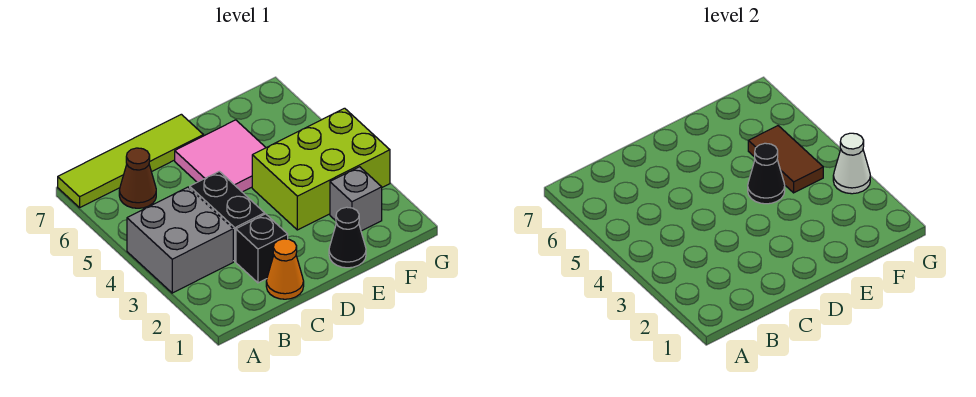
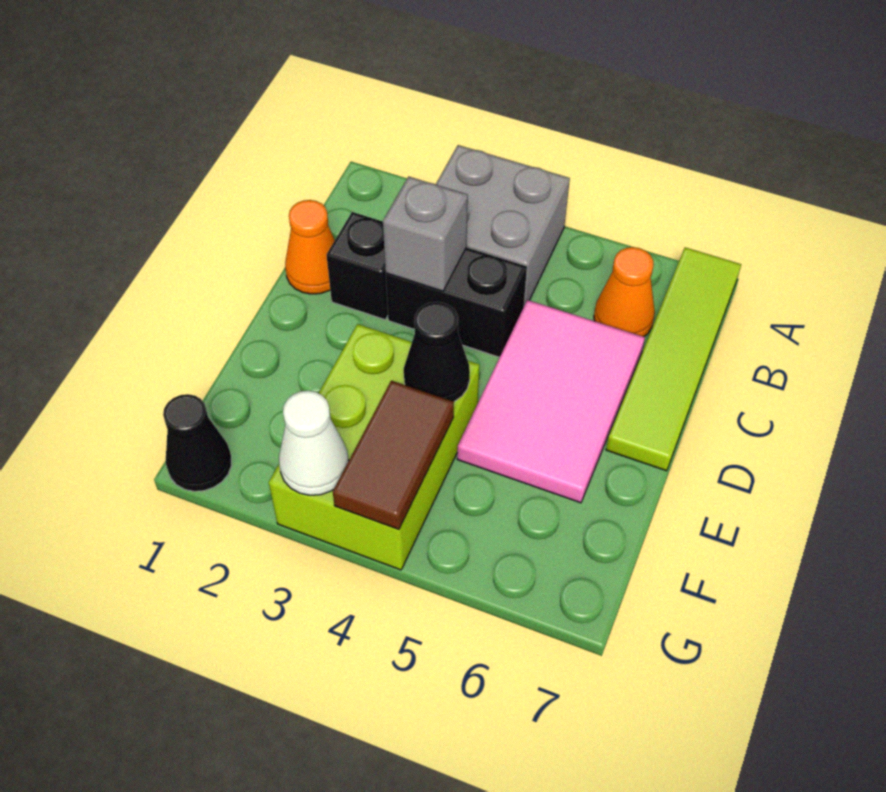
brown 1x1 cone [119,148,156,208] -> orange 1x1 cone [594,247,655,337]
pink 2x2 tile [175,120,266,192] -> pink 2x3 tile [457,300,645,503]
black 1x1 cone [329,207,366,268] -> black 1x1 cone moved to [163,394,231,491]
grey 1x1 brick [330,167,382,231] -> grey 1x1 brick moved to [383,177,468,291]
brown 1x2 tile [748,126,823,193] -> brown 1x2 tile turned to [333,381,454,529]

